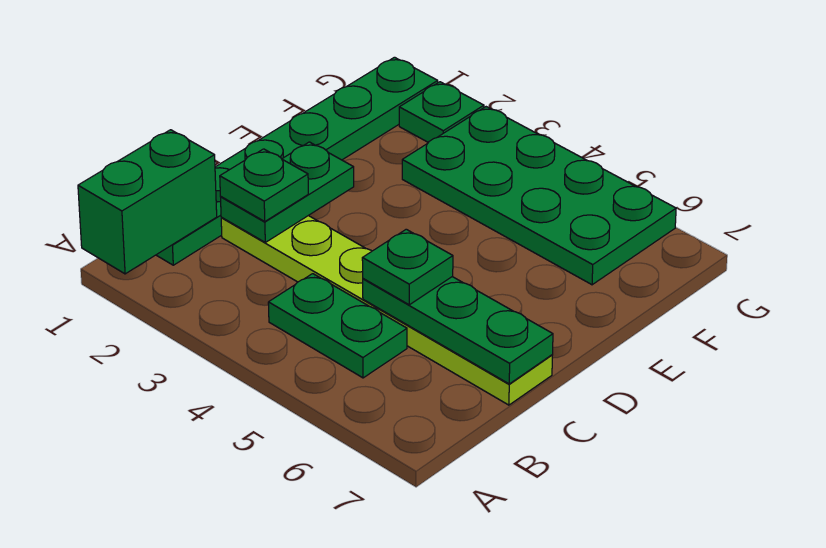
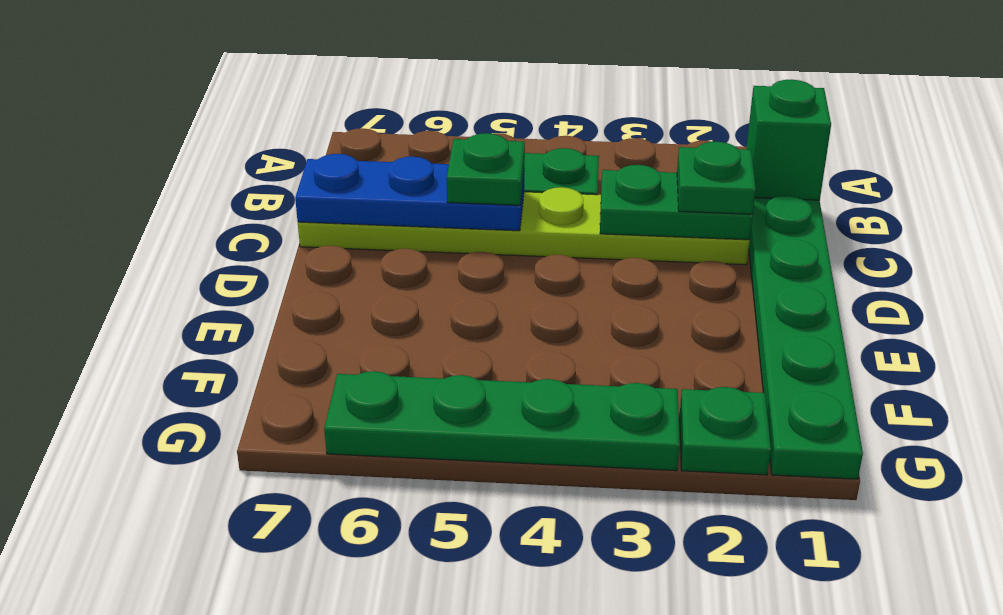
green 1x2 brick [78,130,217,274] -> green 1x1 brick [746,80,831,200]
green 1x2 plate [221,142,354,242] -> green 1x2 plate turned to [600,165,753,240]
green 1x3 plate [363,277,553,384] -> blue 1x3 plate [295,154,524,231]
green 2x4 plate [402,107,676,285] -> green 1x4 plate [324,371,680,471]

